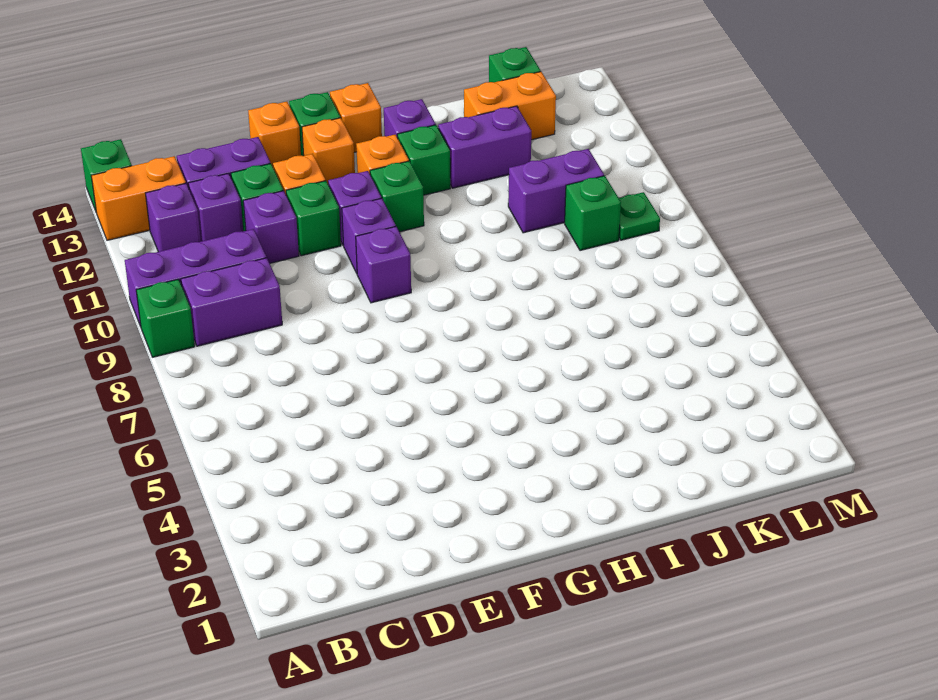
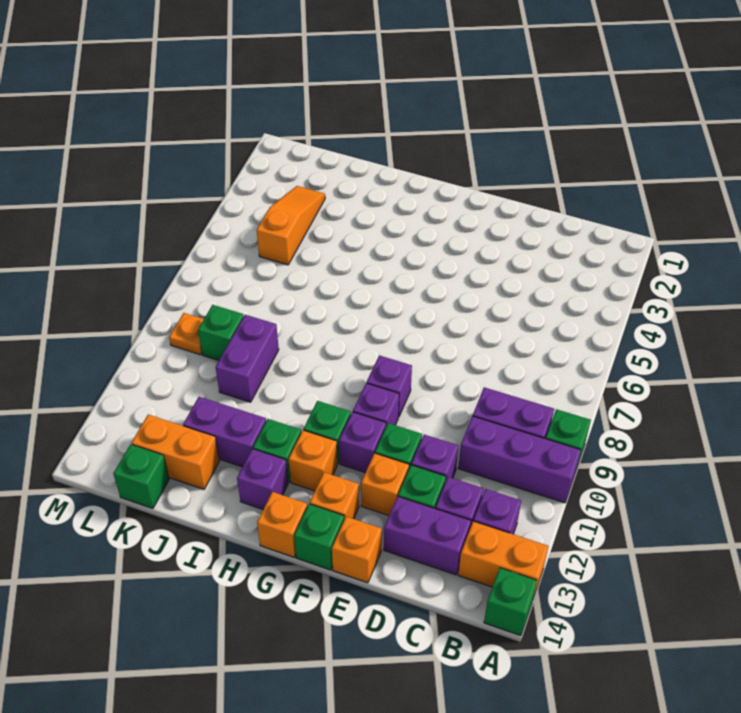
purple 1x2 brick [508,149,604,233] -> purple 1x2 brick turned to [216,315,279,402]
none -> orange 1x3 slope [257,186,325,265]
green 1x1 plate [619,192,660,240] -> orange 1x1 plate [169,313,204,355]

